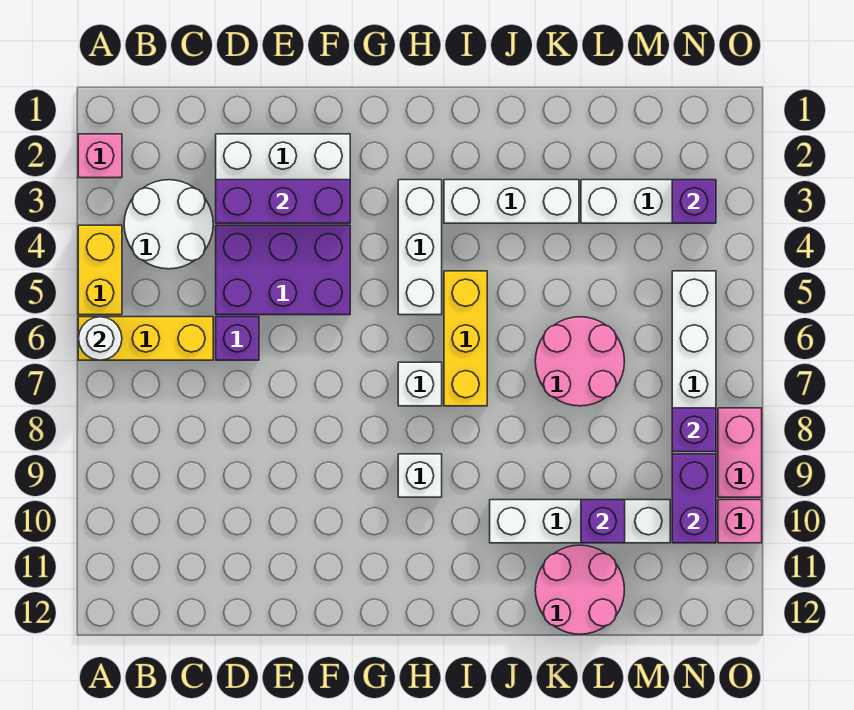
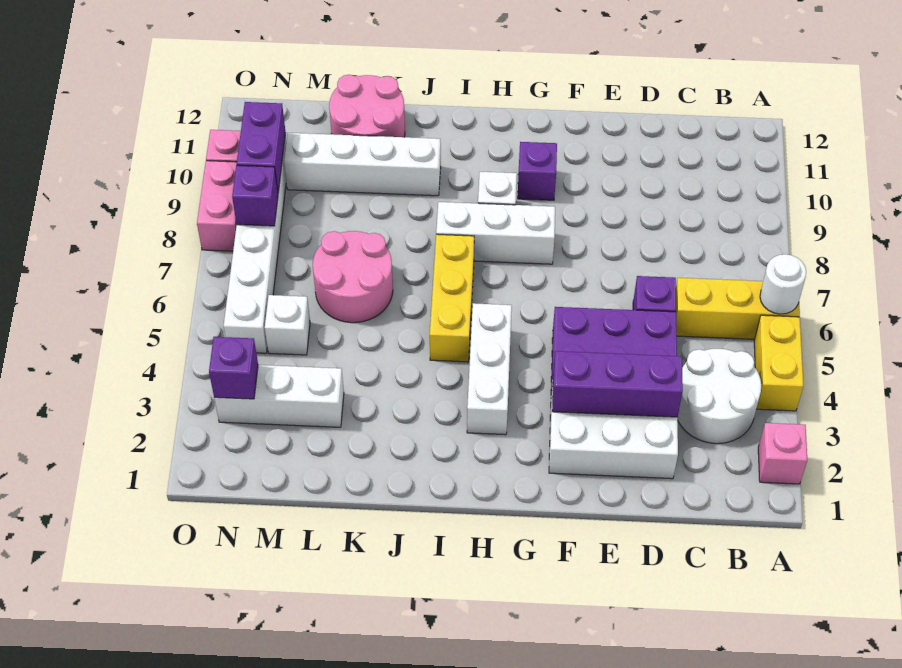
white 1x1 brick [398,362,442,406] -> white 1x1 brick moved to [265,295,310,355]
white 1x3 brick [444,180,579,223] -> white 1x3 brick moved to [436,202,555,264]
purple 1x1 brick [581,500,625,543] -> purple 1x1 brick moved to [518,142,557,200]

